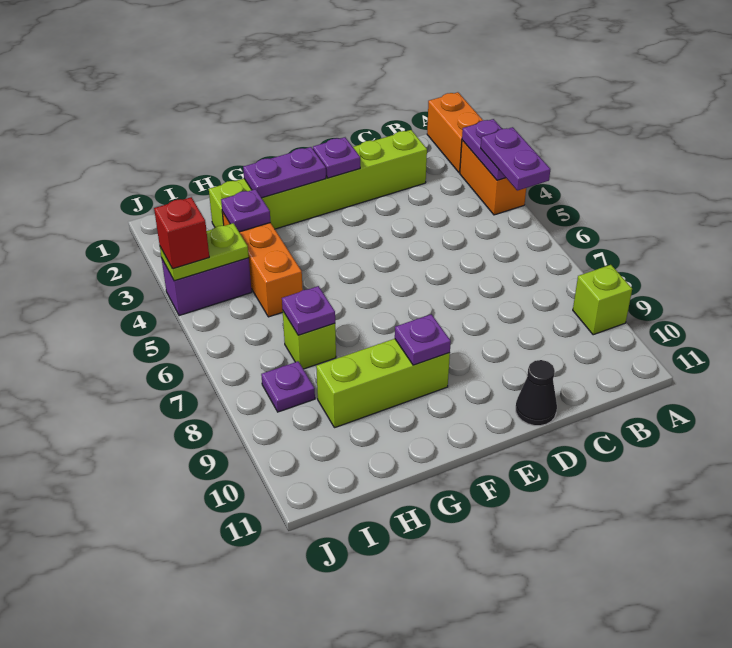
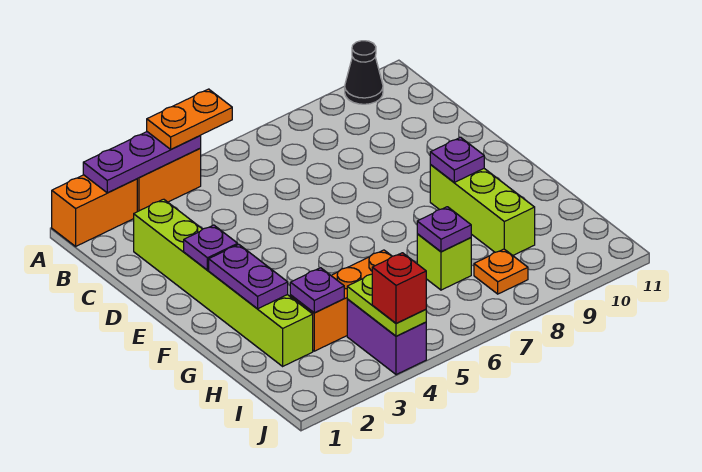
purple 1x2 plate [462,119,506,180] -> purple 1x3 plate [83,132,201,193]
purple 1x2 plate [481,127,550,190] -> orange 1x2 plate [147,89,232,149]
lime 1x1 brick [573,265,632,335] -> none
black 1x1 cone [516,360,557,426] -> black 1x1 cone moved to [345,41,383,104]
purple 1x1 plate [261,361,315,412] -> orange 1x1 plate [474,249,528,294]

